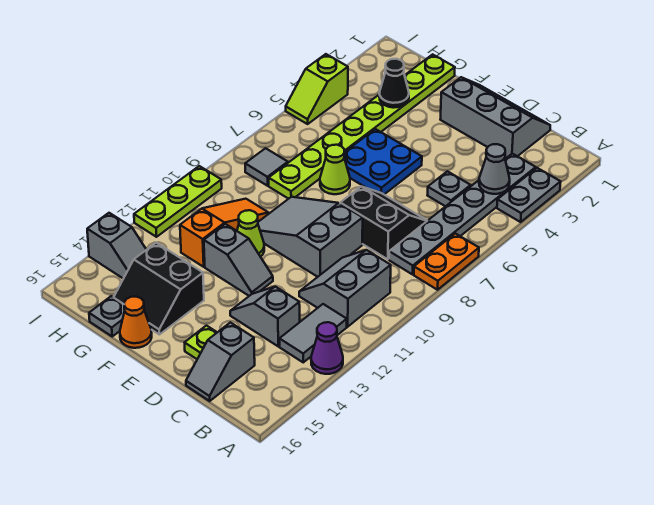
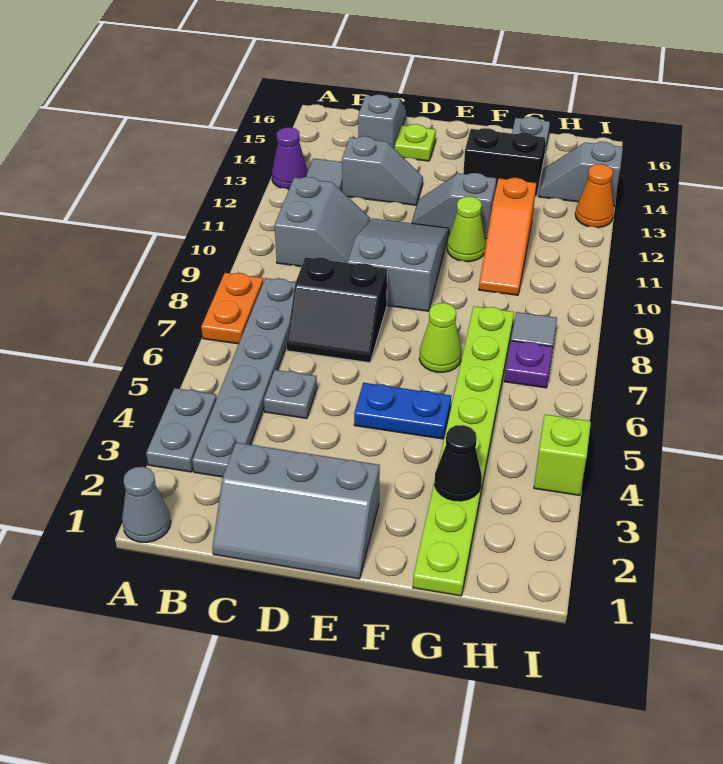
grey 1x1 cone [479,144,510,194] -> grey 1x1 cone moved to [122,467,171,543]
grey 2x3 slope [258,197,363,277] -> grey 2x3 slope turned to [347,218,449,311]
blue 2x2 plate [344,129,422,194] -> blue 1x2 plate [354,383,451,439]
orange 1x1 cone [120,297,152,348] -> orange 1x1 cone moved to [575,164,614,228]
none -> purple 1x1 plate [504,341,553,388]
lime 1x3 plate [134,166,222,237] -> none

